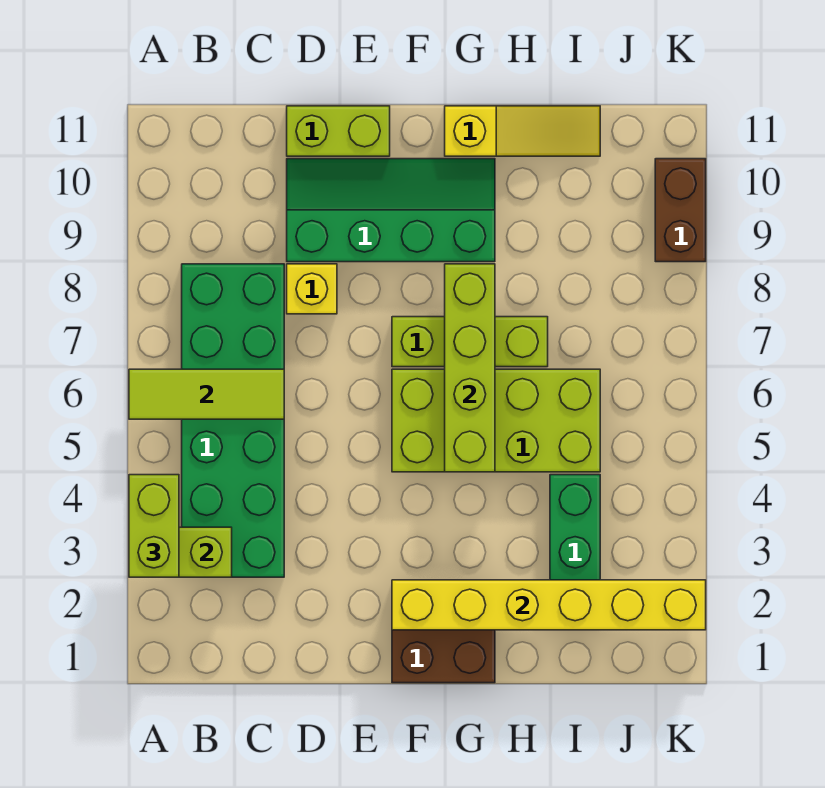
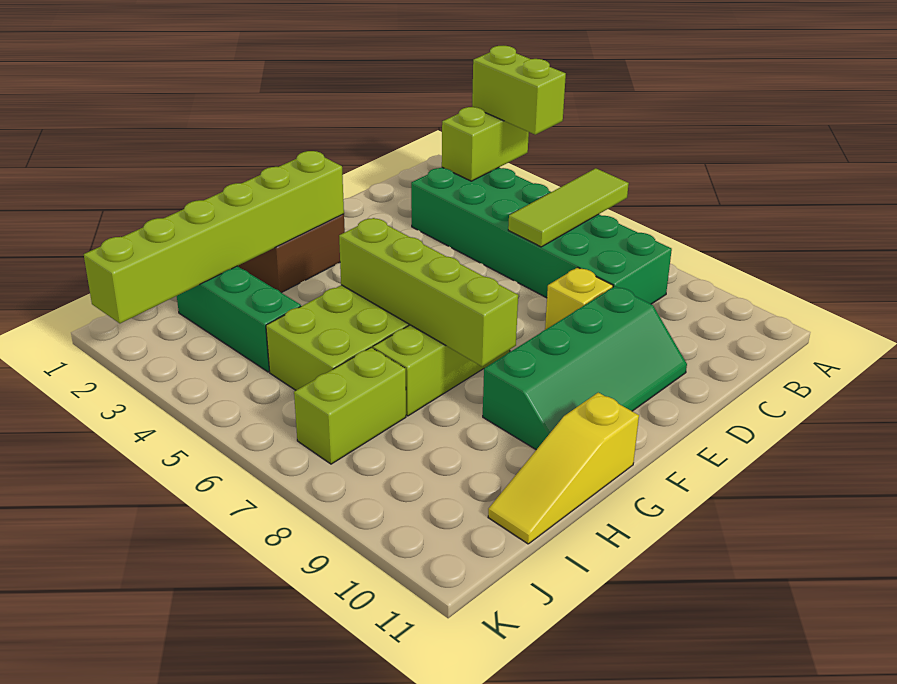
lime 1x2 brick [287,106,390,156] -> lime 1x2 brick moved to [294,348,406,464]
yellow 1x6 brick [392,580,706,630] -> lime 1x6 brick [84,151,344,323]
brown 1x2 brick [655,159,706,262] -> none

